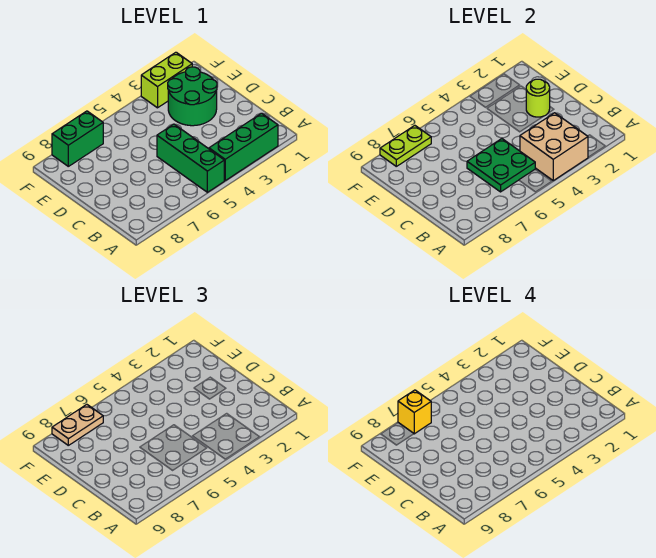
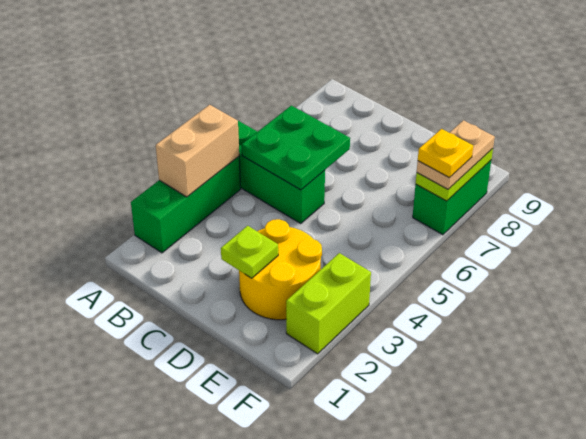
tan 2x2 brick [520,113,588,180] -> tan 1x2 brick [156,105,239,197]
green 2x2 round brick [168,67,217,126] -> yellow 2x2 round brick [239,219,322,320]
lime 1x1 round brick [526,79,550,117] -> lime 1x1 plate [221,226,278,278]
yellow 1x1 brick [398,390,431,434] -> yellow 1x1 plate [418,129,473,177]

